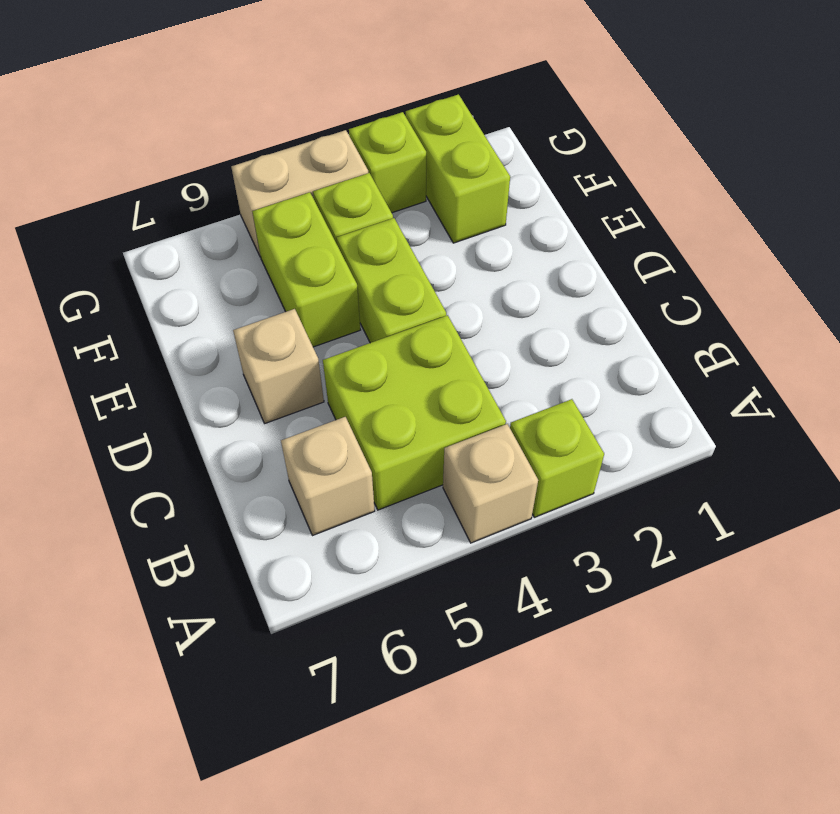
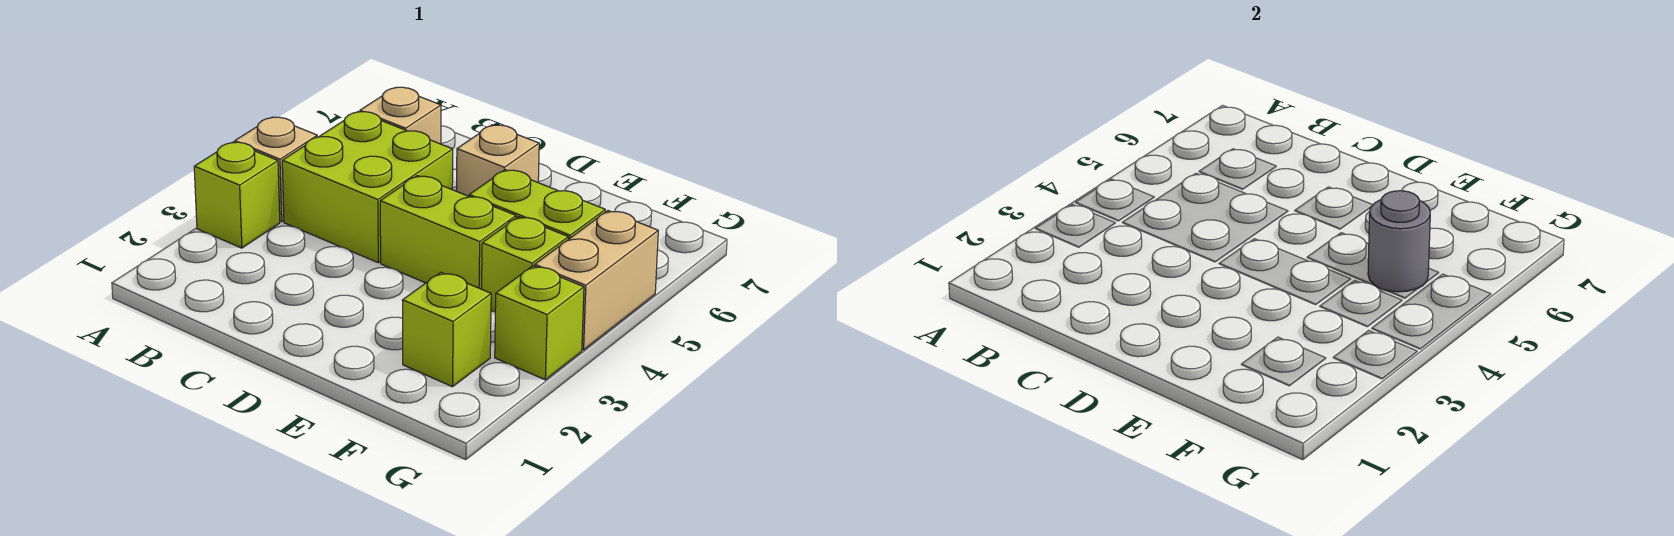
lime 1x2 brick [406,94,510,243] -> lime 1x1 brick [402,272,491,387]
none -> grey 1x1 round brick [1368,191,1430,292]

